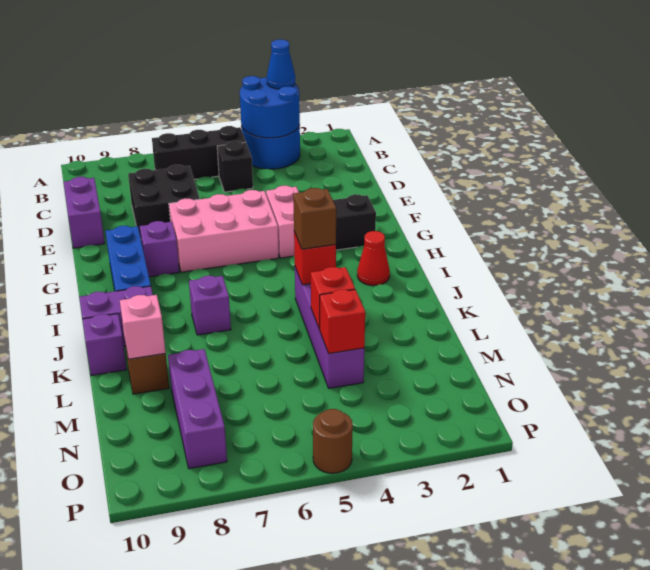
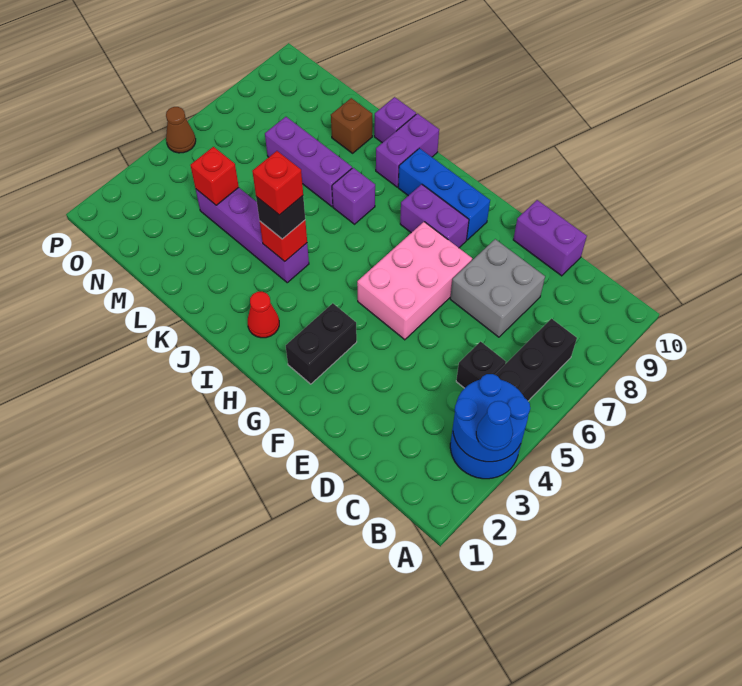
black 2x2 brick [128,165,200,238] -> grey 2x2 brick [450,239,545,337]
pink 1x2 brick [266,186,299,258] -> none
purple 1x1 brick [140,221,179,277] -> purple 1x2 brick [400,184,469,248]
brown 1x1 brick [293,188,336,249] -> black 1x1 brick [256,196,305,239]
red 1x1 brick [311,267,355,329] -> red 1x1 brick moved to [252,151,303,215]
pink 1x1 brick [120,295,166,359] -> none
purple 1x3 brick [168,349,227,469] -> purple 1x3 brick moved to [265,117,352,207]
brown 1x1 round brick [313,409,353,473] -> brown 1x1 cone [166,107,196,153]

